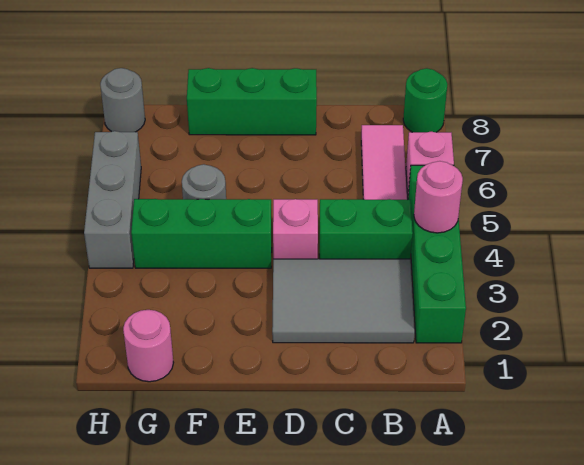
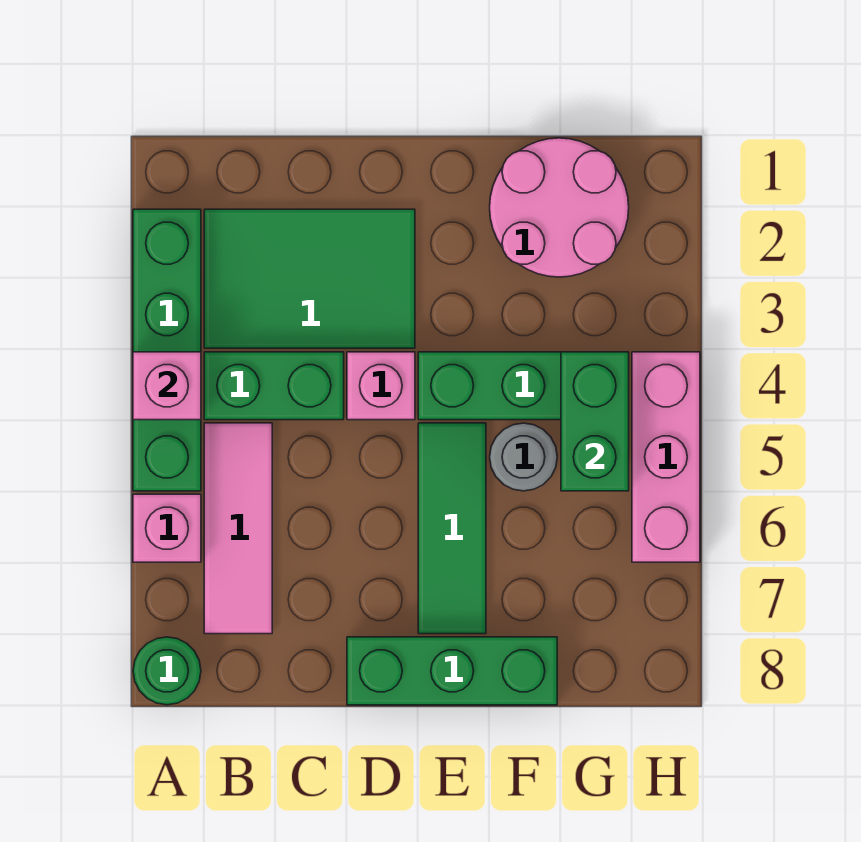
pink 1x1 round brick [414,161,463,233] -> pink 1x1 brick [133,352,201,420]
grey 2x3 tile [272,259,415,343] -> green 2x3 tile [204,209,415,348]
none -> green 1x3 tile [418,423,486,634]
pink 1x1 round brick [123,310,174,382] -> pink 2x2 round brick [490,138,629,277]
none -> green 1x2 brick [561,352,629,491]
grey 1x3 brick [84,131,141,268] -> pink 1x3 brick [632,352,700,562]
grey 1x1 round brick [100,68,145,132] -> none

